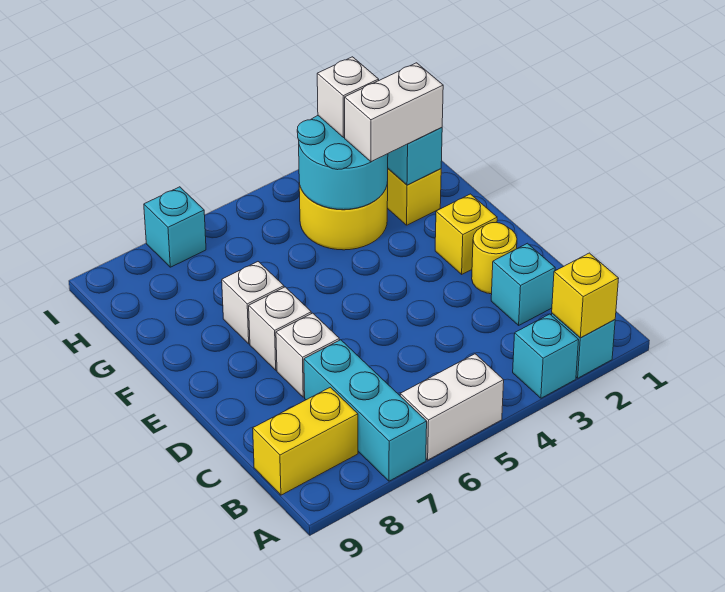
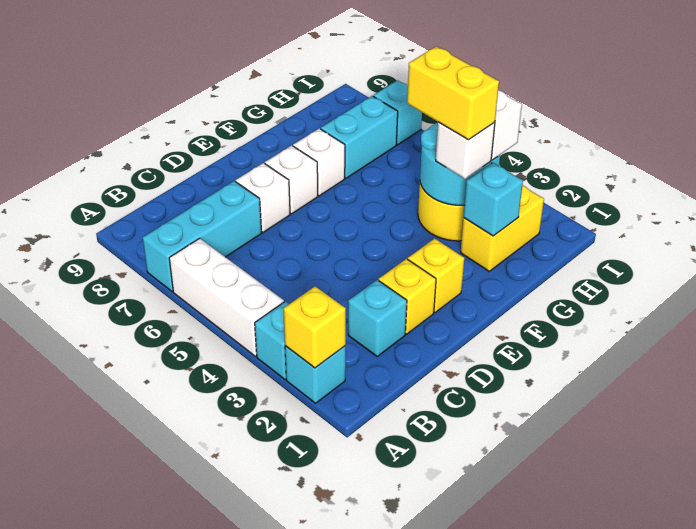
white 1x2 brick [400,354,504,460] -> white 1x3 brick [169,238,284,357]
yellow 1x2 brick [253,387,358,495] -> yellow 1x2 brick moved to [407,46,499,140]
yellow 1x1 round brick [472,223,517,294] -> yellow 1x1 brick [379,259,436,334]
white 1x2 brick [345,63,443,162] -> white 1x1 brick [436,122,495,179]
none -> cyan 1x2 brick [321,96,398,178]

